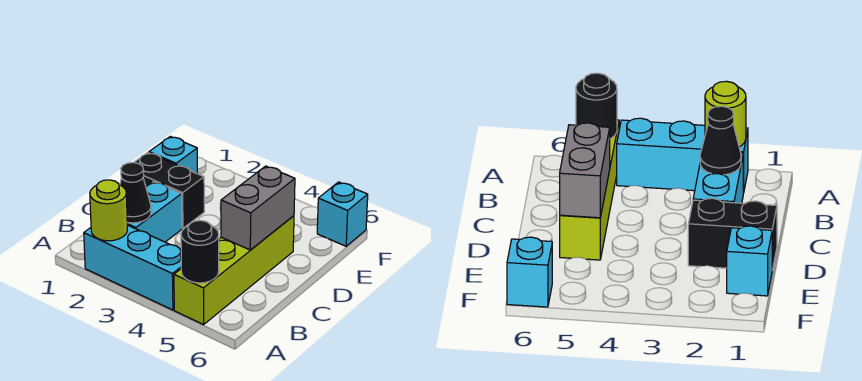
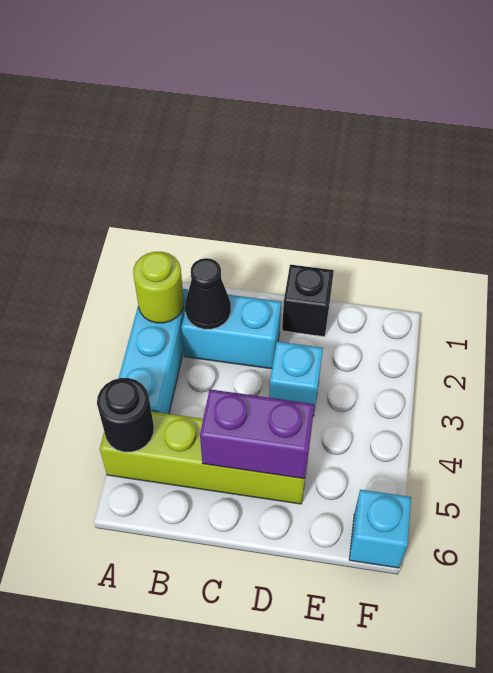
grey 1x2 brick [221,166,295,250] -> purple 1x2 brick [200,389,315,479]
black 1x2 brick [134,153,204,228] -> black 1x1 brick [282,264,334,337]
cyan 1x1 brick [149,136,198,174] -> cyan 1x1 brick moved to [269,342,323,416]

